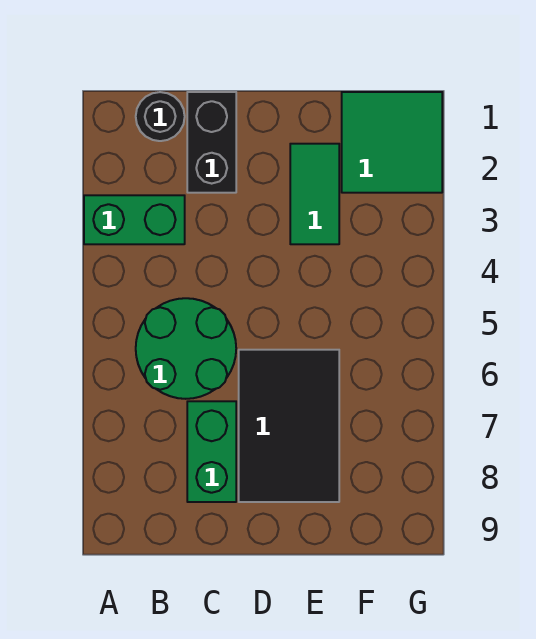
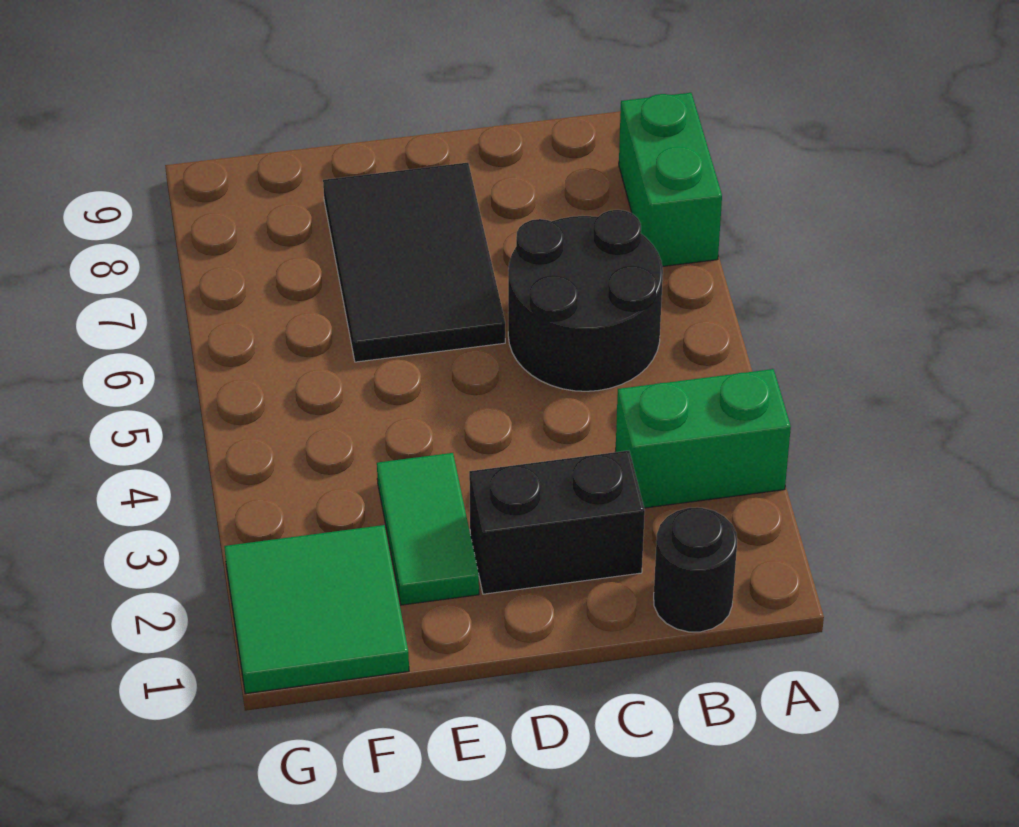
green 2x2 round brick [136,298,236,399] -> black 2x2 round brick [508,210,663,391]
black 1x2 brick [187,92,236,193] -> black 1x2 brick turned to [469,451,645,594]
green 1x2 brick [187,401,236,502] -> green 1x2 brick moved to [619,93,722,267]

